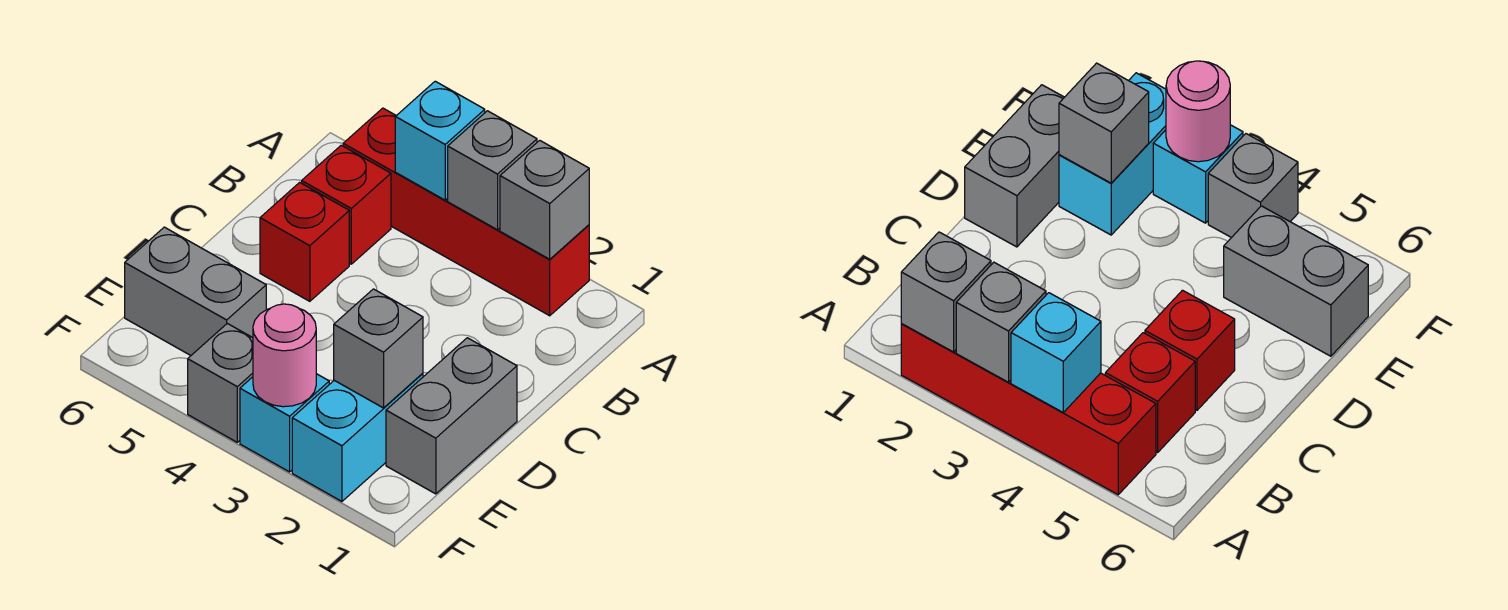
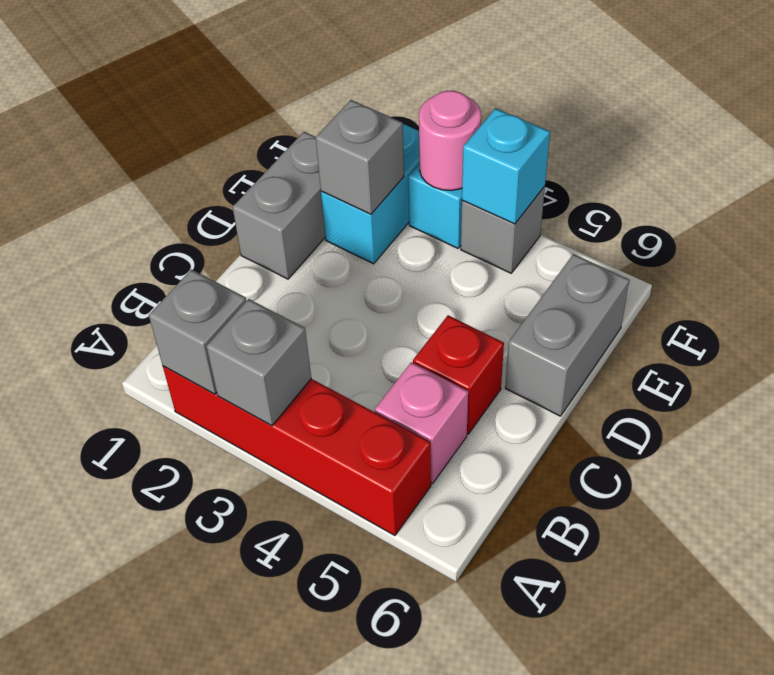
cyan 1x1 brick [395,81,485,200] -> cyan 1x1 brick moved to [462,108,550,224]
red 1x1 brick [302,145,391,264] -> pink 1x1 brick [375,362,468,484]
grey 1x2 brick [125,227,266,355] -> grey 1x2 brick turned to [505,254,630,416]

